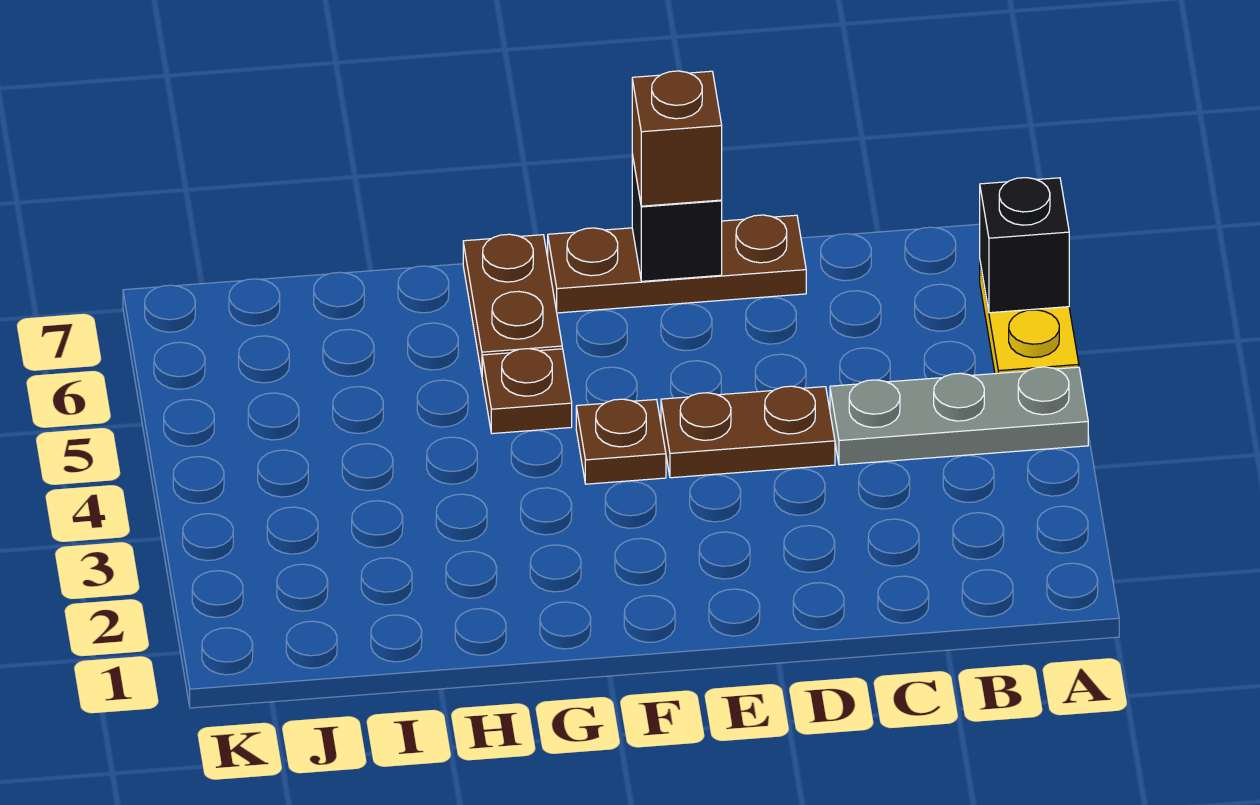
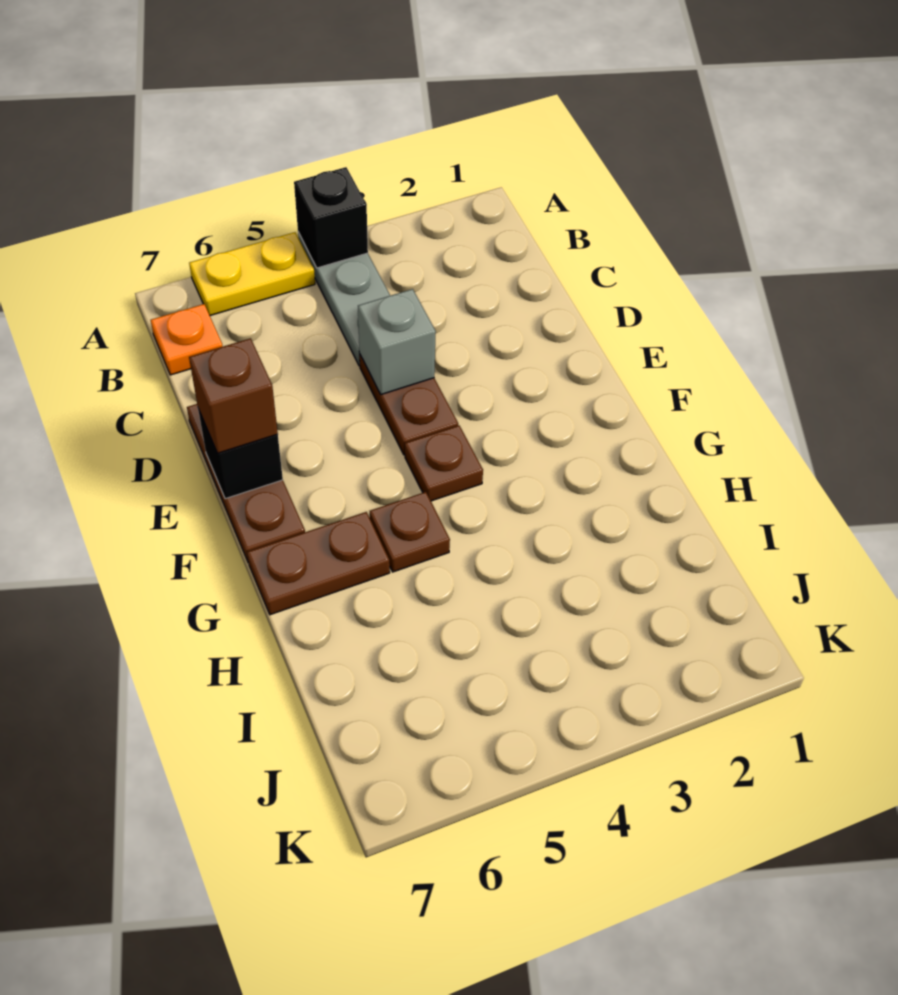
black 1x1 brick [980,178,1069,313] -> black 1x1 brick moved to [294,167,368,268]
none -> orange 1x1 plate [151,304,223,375]
none -> grey 1x1 brick [358,289,436,395]

